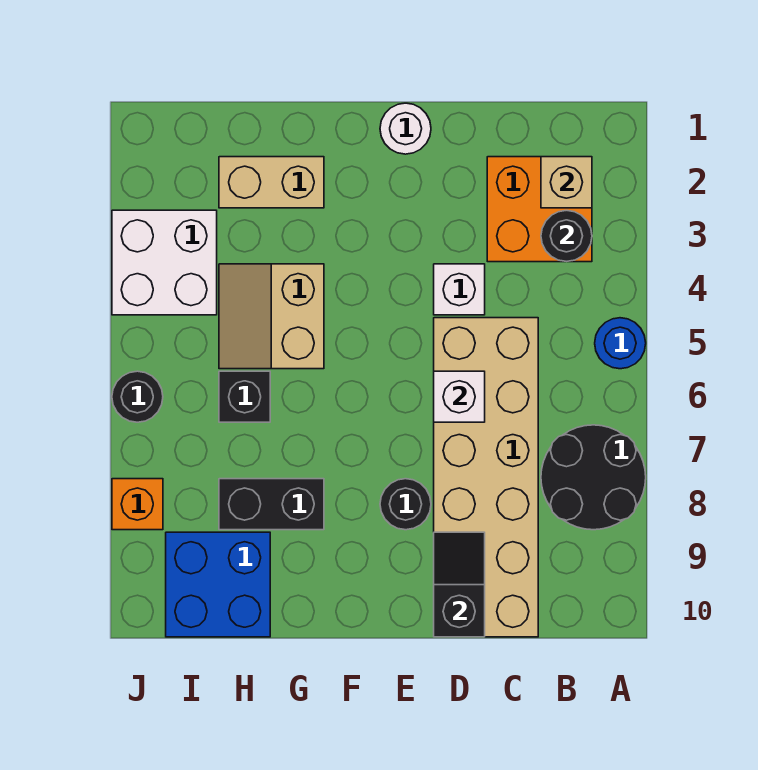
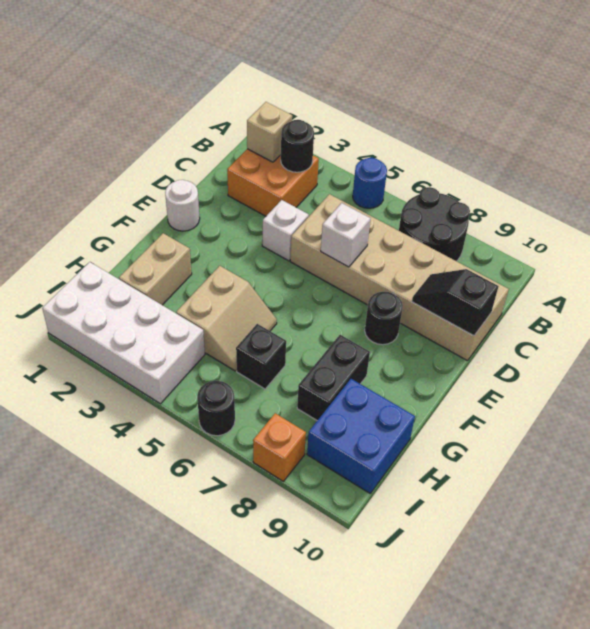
tan 2x2 slope [219,264,324,369] -> tan 2x2 slope turned to [176,266,277,371]
white 2x2 brick [112,210,217,315] -> white 2x4 brick [42,262,205,404]

